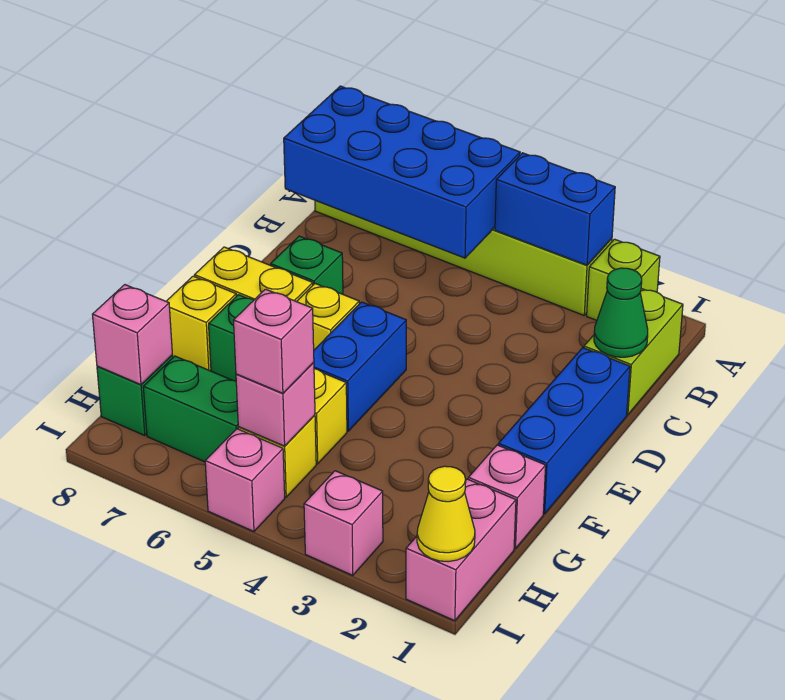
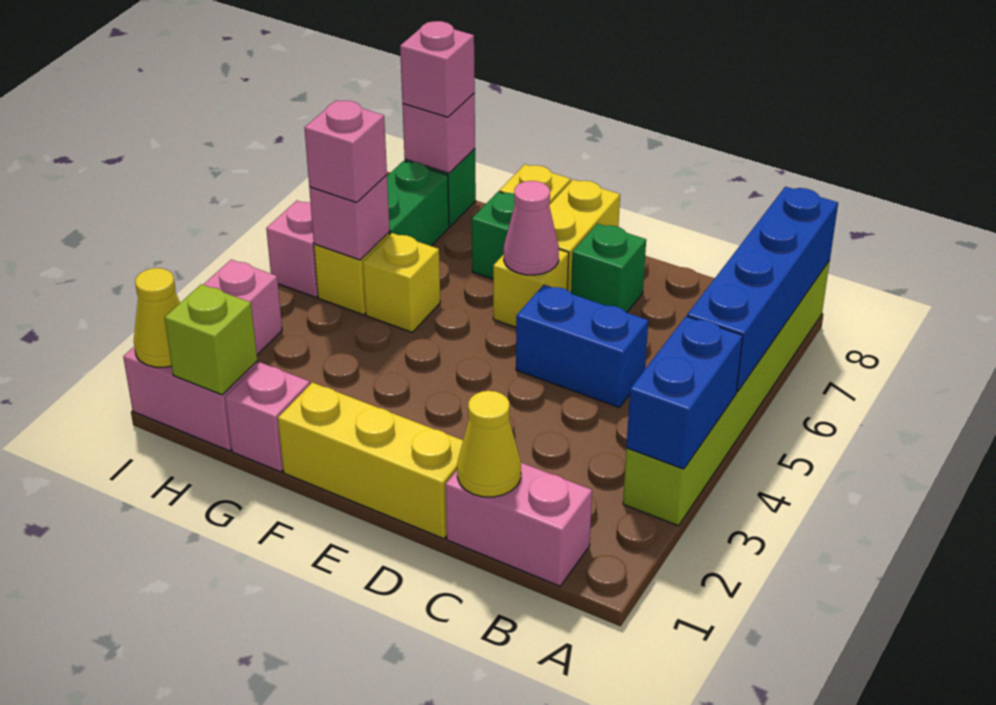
lime 1x1 brick [587,239,660,320] -> lime 1x1 brick moved to [165,284,257,395]
blue 2x4 brick [284,86,520,258] -> blue 1x4 brick [687,187,838,392]
lime 1x2 brick [584,289,683,415] -> pink 1x2 brick [445,463,592,586]
green 1x1 cone [594,268,648,357] -> yellow 1x1 cone [457,391,521,497]
blue 1x3 brick [498,348,630,514] -> yellow 1x3 brick [278,382,463,539]
blue 1x2 brick [314,302,406,431] -> blue 1x2 brick moved to [516,285,648,408]
none -> pink 1x1 cone [504,181,559,275]
none -> pink 1x1 brick [400,21,475,117]

